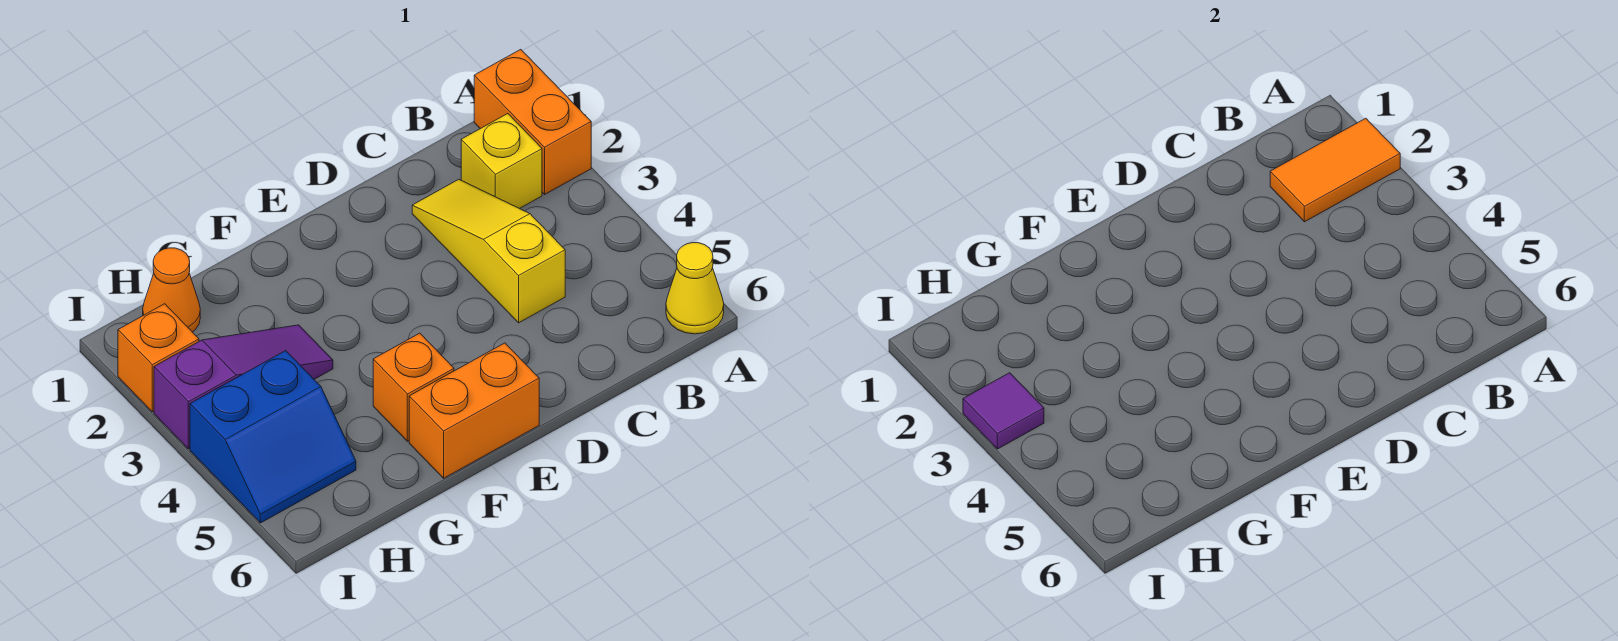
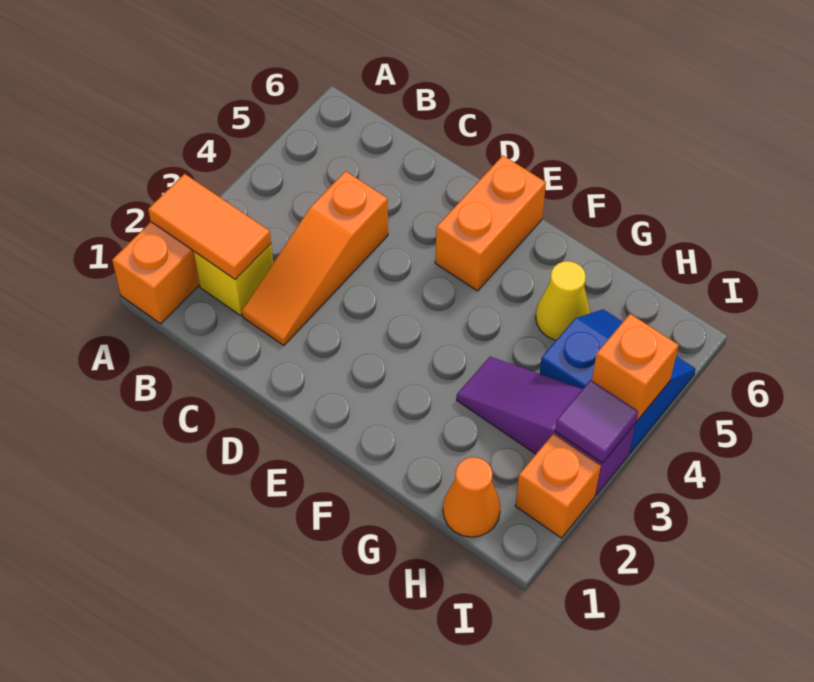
yellow 1x1 cone [666,243,724,334] -> yellow 1x1 cone moved to [536,261,590,340]
yellow 1x3 slope [412,179,565,323] -> orange 1x3 slope [242,171,388,346]
orange 1x2 brick [409,343,539,478] -> orange 1x2 brick turned to [435,156,546,291]
orange 1x1 brick [373,333,454,441] -> orange 1x1 brick moved to [592,314,679,420]

